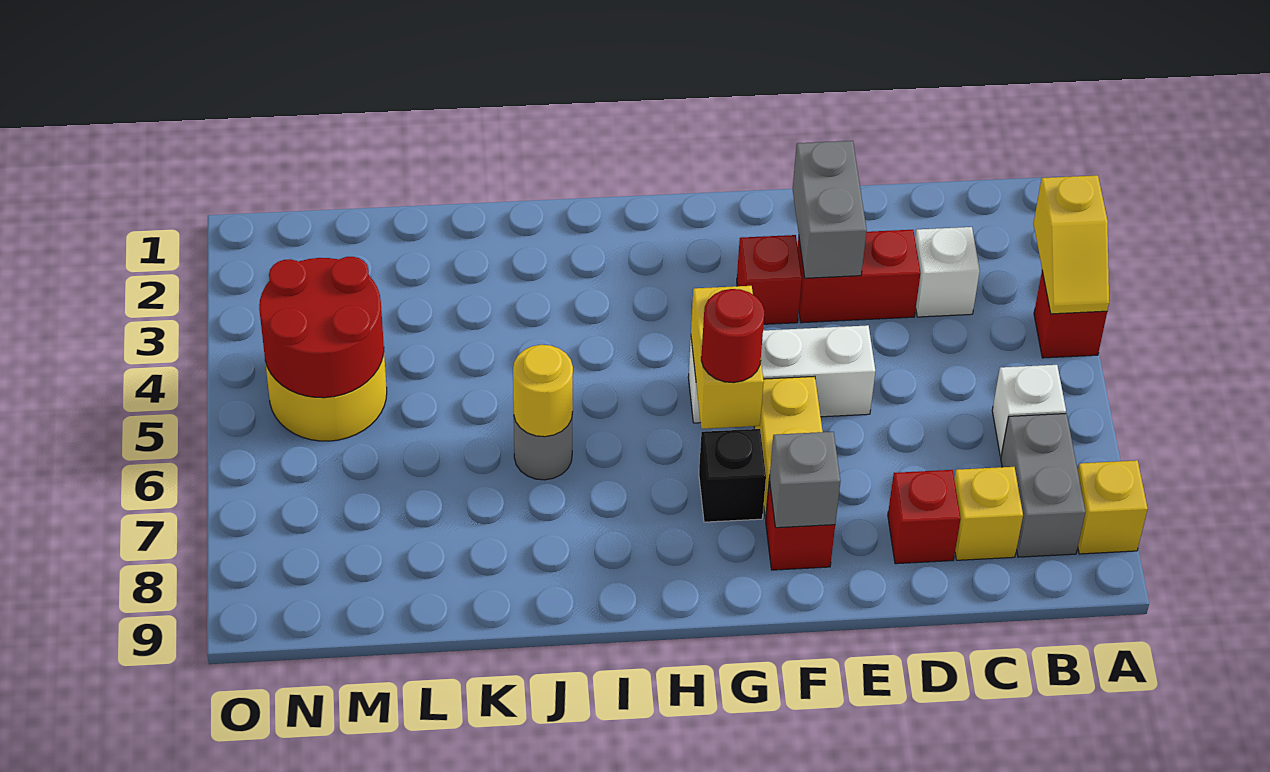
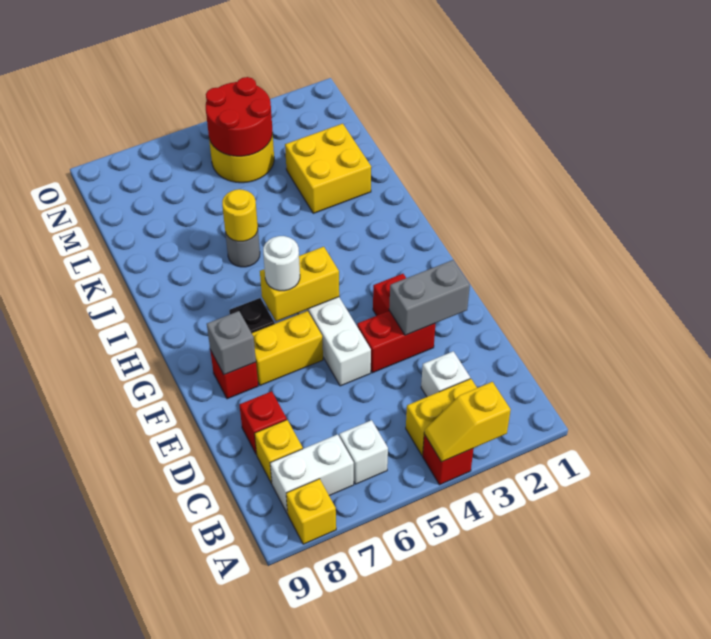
none -> yellow 1x2 brick [406,379,477,456]
grey 1x2 brick [1001,414,1085,557] -> white 1x2 brick [270,434,354,514]
red 1x2 brick [798,230,921,323] -> red 1x2 brick turned to [357,311,435,373]
red 1x1 round brick [701,289,765,383] -> white 1x1 round brick [263,236,300,291]
none -> yellow 2x2 brick [285,124,371,213]

